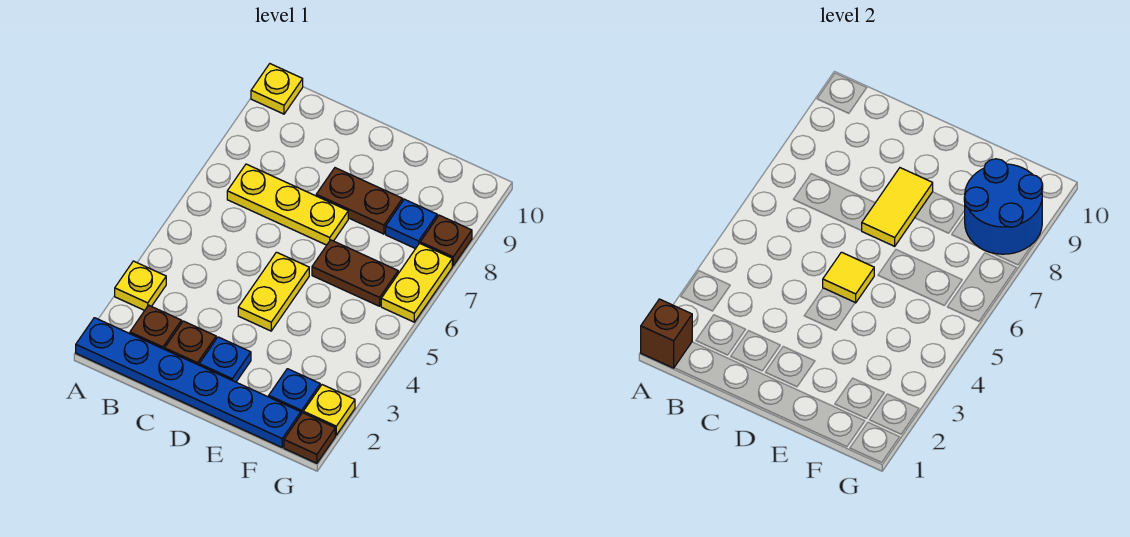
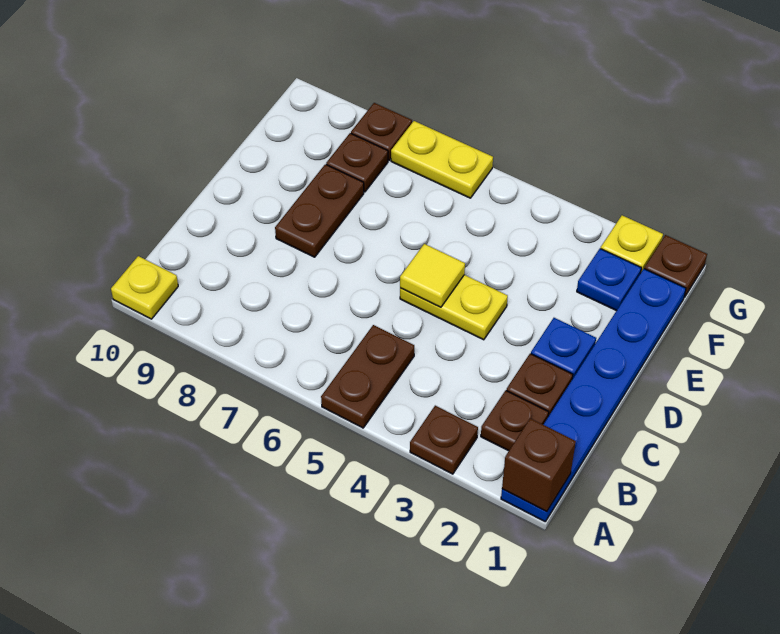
yellow 1x1 plate [115,261,166,310] -> brown 1x1 plate [410,406,478,474]
yellow 1x3 plate [227,164,348,245] -> none
yellow 1x2 tile [862,168,933,246] -> none
brown 1x2 plate [312,240,398,306] -> brown 1x2 plate moved to [321,325,414,428]
blue 1x1 plate [386,199,437,249] -> brown 1x1 plate [326,133,388,192]
blue 2x2 round brick [964,159,1043,254] -> none

